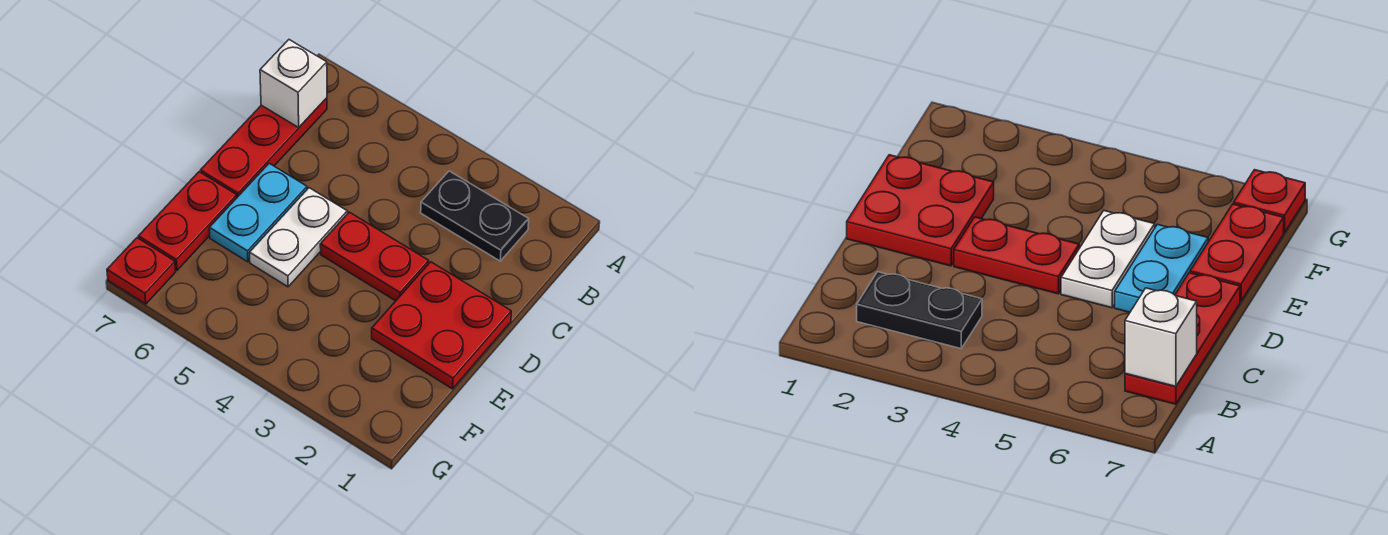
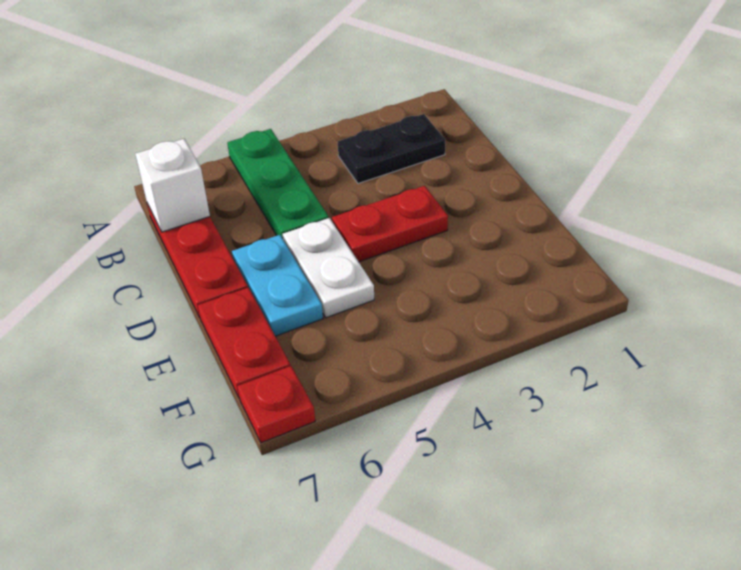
none -> green 1x3 plate [227,129,329,239]
red 2x2 plate [372,262,511,389] -> none

